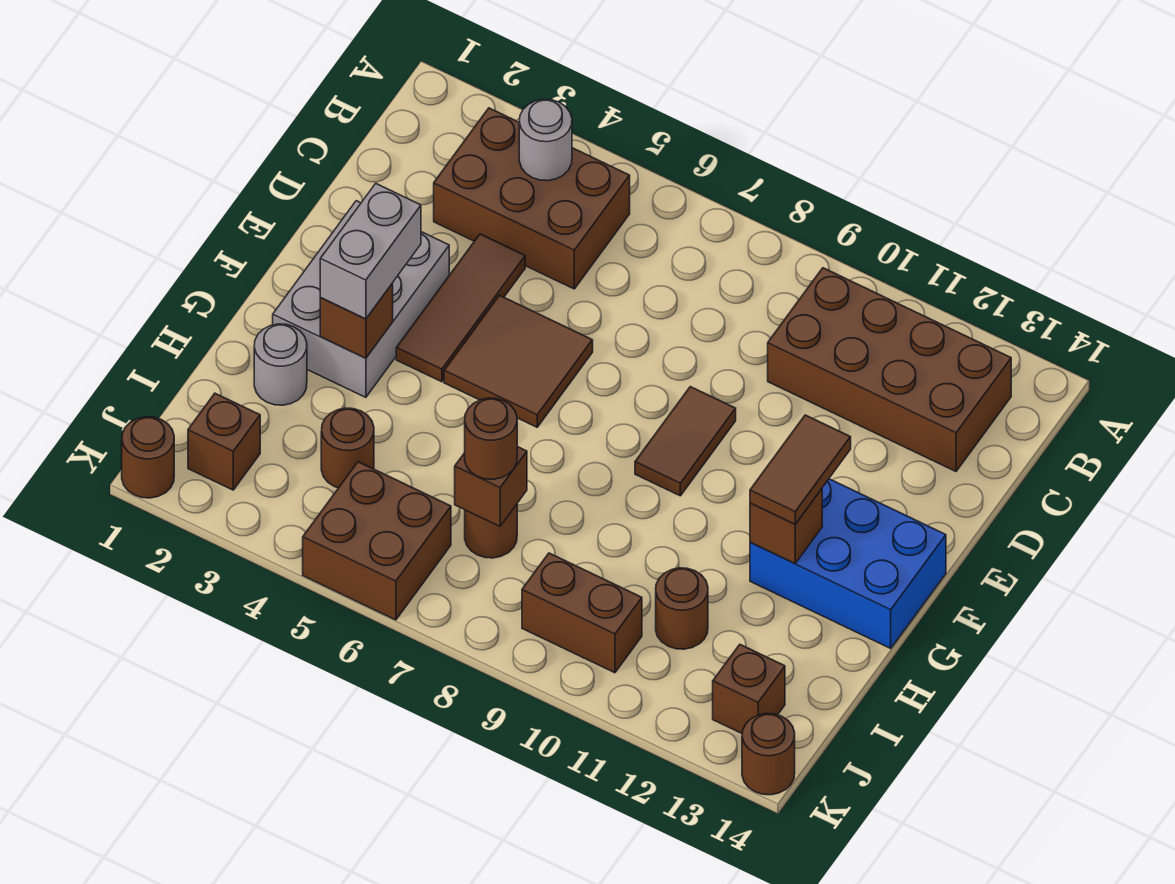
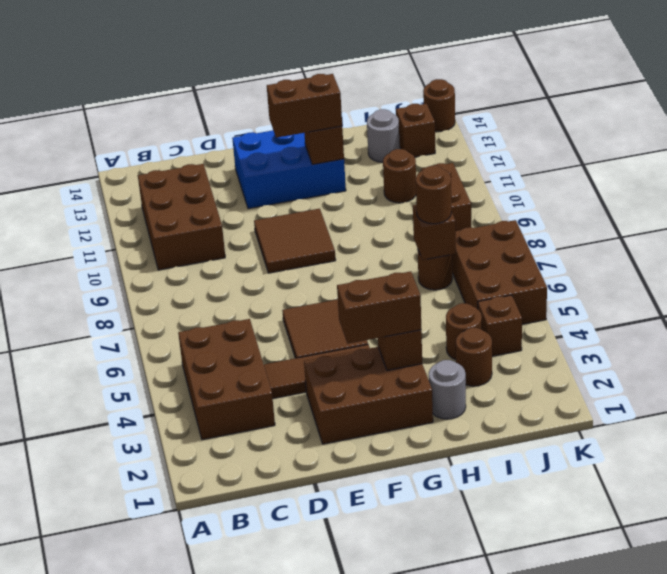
grey 1x1 round brick [519,99,572,181] -> grey 1x1 round brick moved to [367,109,400,162]
brown 2x4 brick [768,268,1011,471] -> brown 2x3 brick [138,164,225,270]
grey 2x3 brick [273,201,449,397] -> brown 2x3 brick [304,347,433,444]
brown 1x2 tile [635,387,736,496] -> brown 2x2 tile [254,209,336,273]
grey 1x2 brick [320,184,421,319] -> brown 1x2 brick [337,271,421,344]
blue 2x3 brick [750,479,946,648] -> blue 2x3 brick turned to [232,130,346,209]
brown 1x2 tile [750,415,851,524] -> brown 1x2 brick [267,74,342,138]
brown 1x1 brick [188,393,260,490] -> brown 1x1 brick moved to [478,295,522,356]
brown 2x2 brick [303,462,451,620] -> brown 2x3 brick [452,220,547,324]
brown 1x1 round brick [122,417,174,498] -> brown 1x1 round brick moved to [456,328,492,386]

